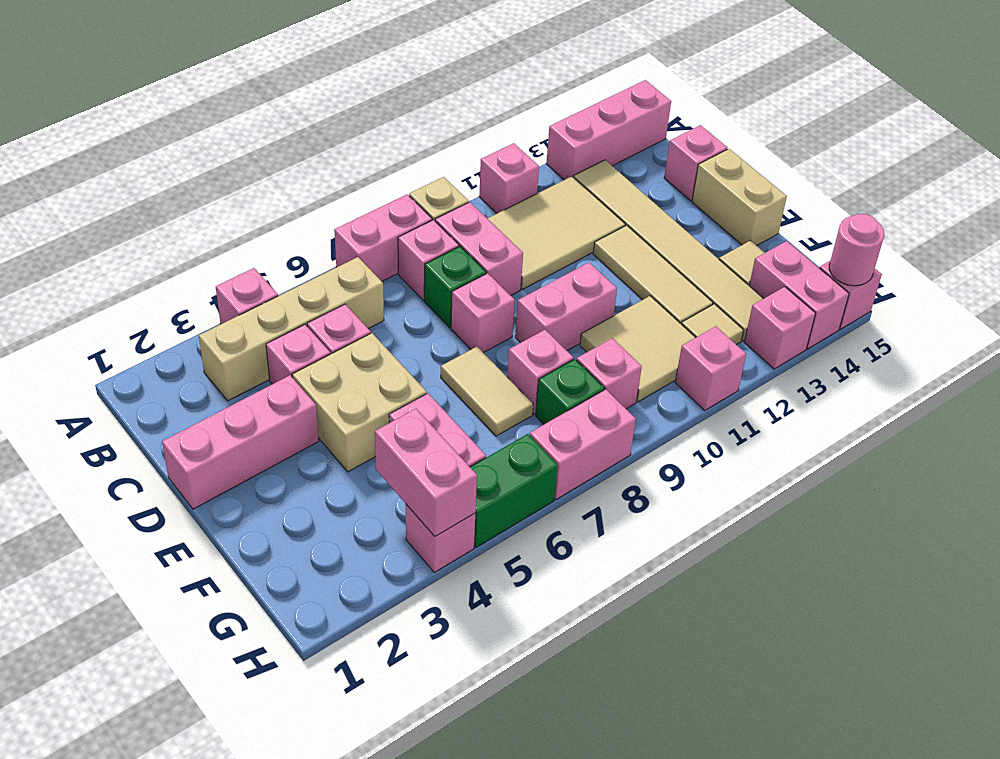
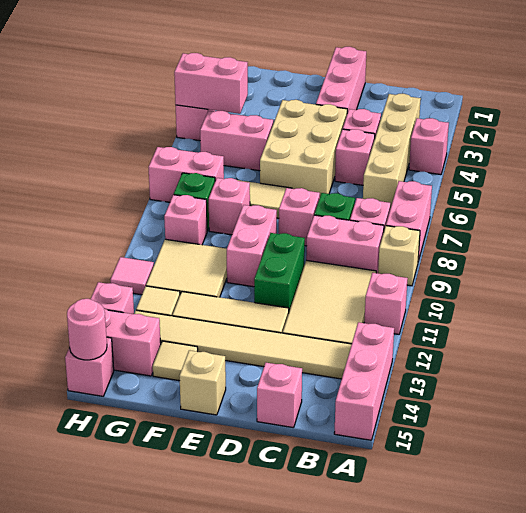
tan 2x2 brick [292,333,427,472] -> tan 2x3 brick [260,100,347,196]
tan 1x2 brick [692,149,787,245] -> tan 1x1 brick [179,350,226,415]
green 1x2 brick [470,434,558,547] -> green 1x2 brick moved to [254,233,305,311]
pink 1x2 brick [530,389,636,500] -> pink 1x2 brick turned to [148,147,224,202]
pink 1x1 brick [675,326,746,411] -> pink 1x1 tile [110,257,154,295]

